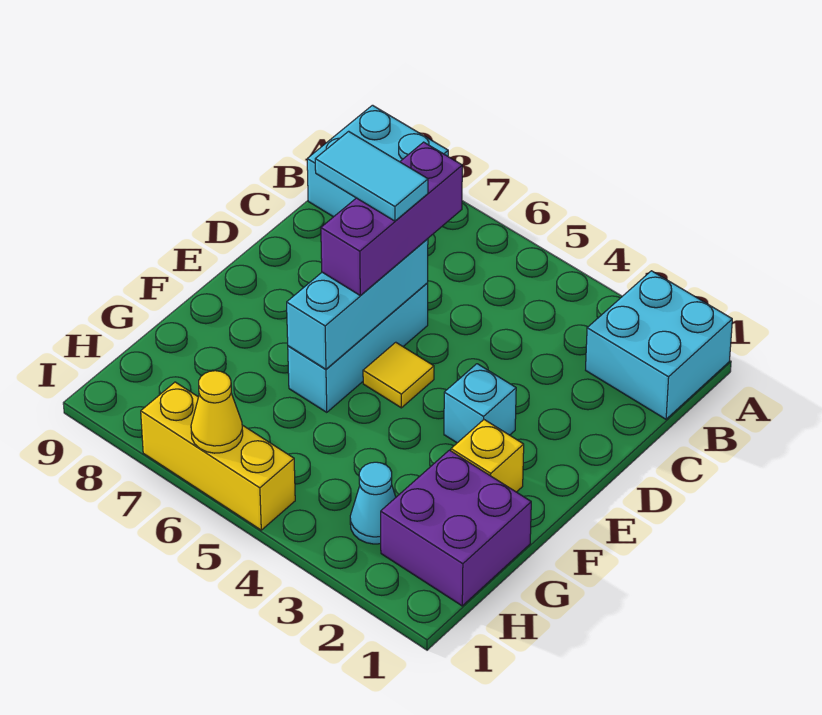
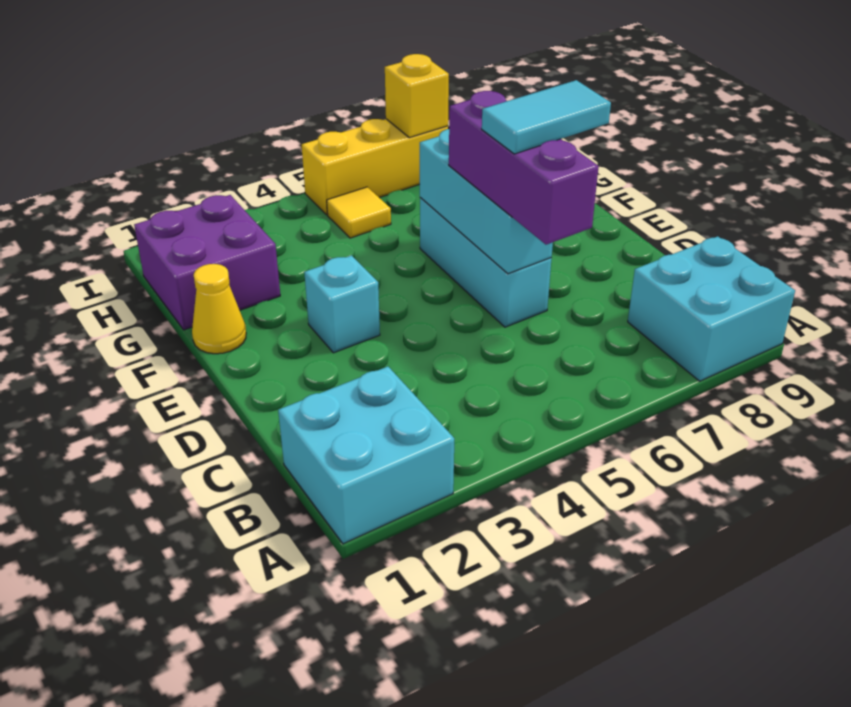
yellow 1x1 tile [363,342,434,408] -> yellow 1x1 tile moved to [327,187,391,238]
yellow 1x1 brick [451,420,524,492] -> yellow 1x1 brick moved to [385,54,449,138]
cyan 1x1 cone [350,462,396,544] -> none
yellow 1x1 cone [191,371,243,453] -> yellow 1x1 cone moved to [192,264,246,354]

